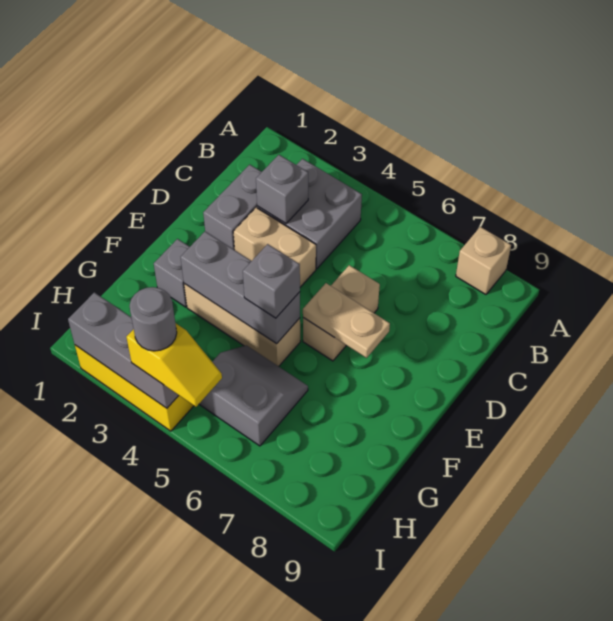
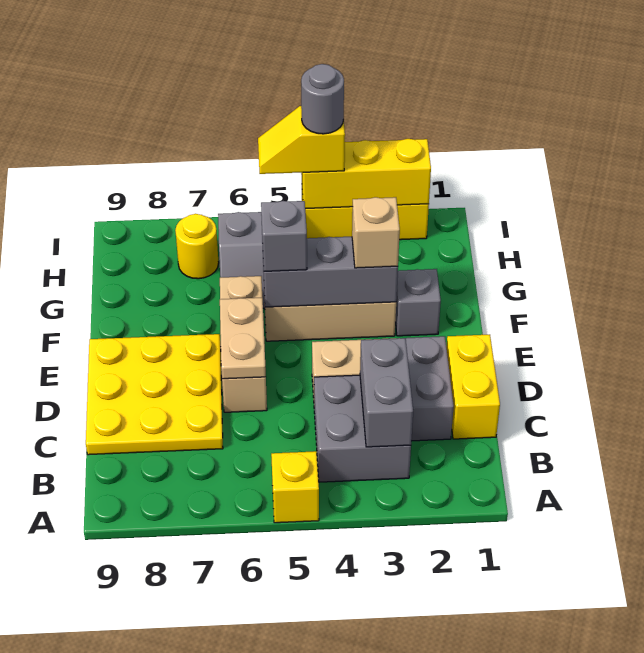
none -> yellow 1x1 brick [271,451,319,523]
tan 1x1 brick [456,227,511,294] -> tan 1x1 brick moved to [352,197,400,268]
none -> yellow 1x2 brick [446,334,500,439]
grey 1x1 brick [256,155,308,223] -> grey 1x2 brick [360,338,413,447]
none -> yellow 3x3 plate [86,334,223,455]
tan 1x2 brick [303,265,380,361] -> tan 1x3 brick [220,276,267,412]
tan 1x2 plate [303,283,390,358] -> tan 1x2 plate turned to [220,298,266,379]
none -> yellow 1x1 round brick [175,214,219,279]
grey 1x3 brick [68,292,179,408] -> yellow 1x3 brick [301,139,431,209]

